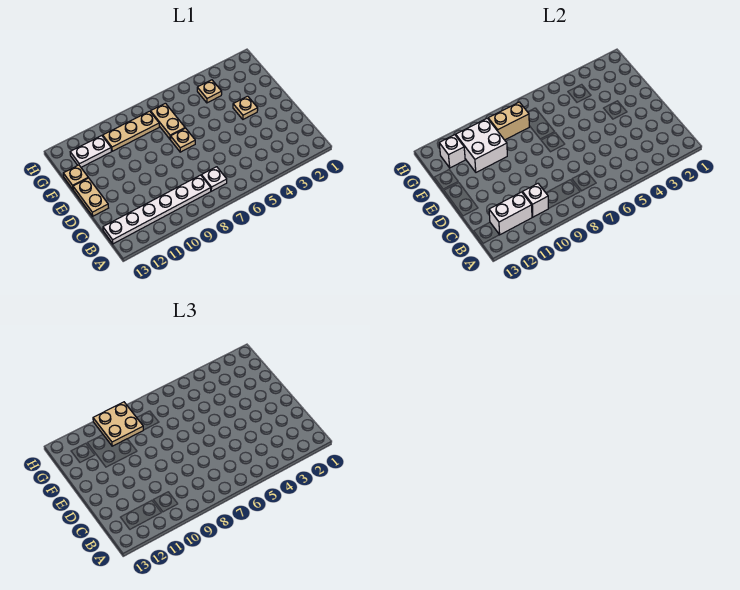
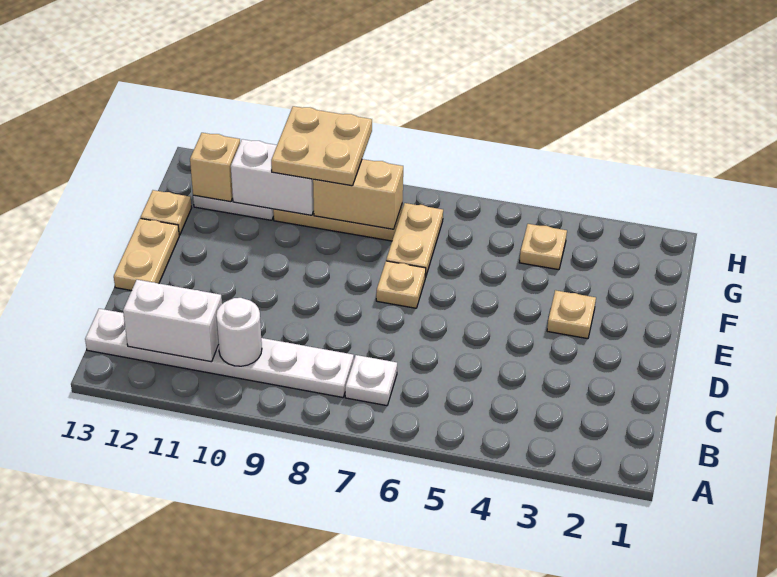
white 1x1 brick [523,184,548,217] -> white 1x1 round brick [216,298,262,366]
white 2x2 brick [456,118,507,172] -> white 1x2 brick [231,139,314,215]
white 1x1 brick [439,135,465,168] -> tan 1x1 brick [190,133,240,202]

